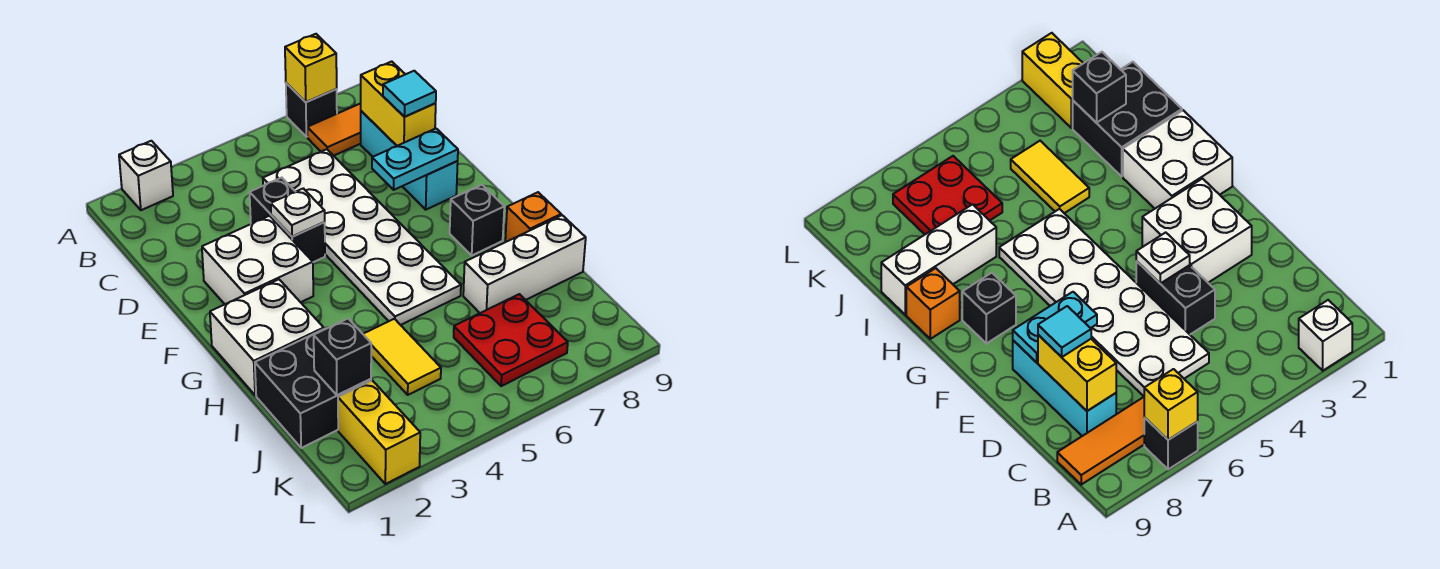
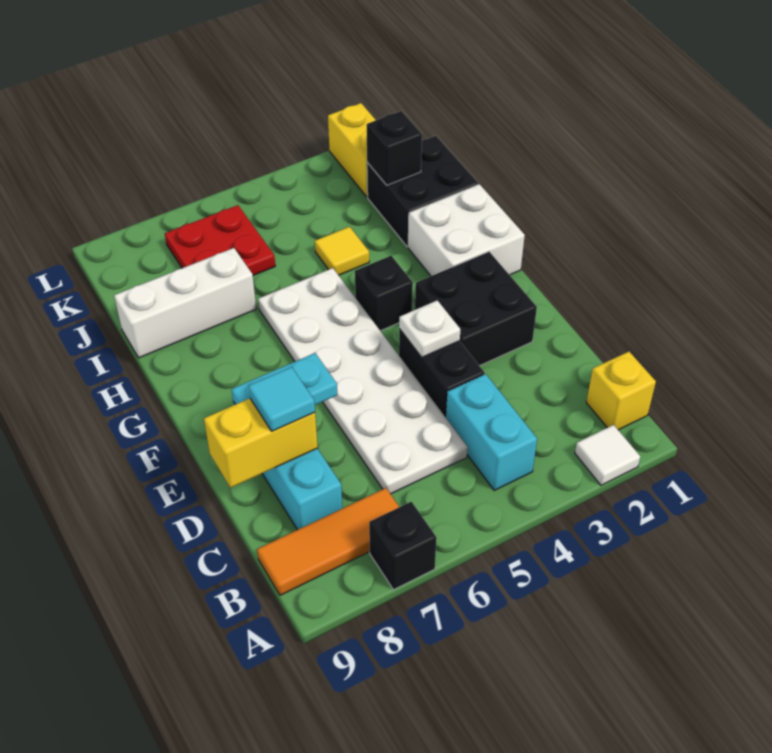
white 1x1 brick [119,141,173,210] -> white 1x1 tile [575,425,640,485]
yellow 1x1 brick [285,34,337,102] -> yellow 1x1 brick moved to [586,352,656,430]
none -> cyan 1x2 brick [446,374,537,490]
yellow 1x2 brick [361,62,436,146] -> yellow 1x2 brick turned to [204,398,318,488]
white 2x2 brick [202,216,313,304] -> black 2x2 brick [415,252,537,366]
black 1x1 brick [450,185,504,255] -> black 1x1 brick moved to [355,256,413,331]
orange 1x1 brick [505,192,561,242] -> none
yellow 1x2 tile [363,319,441,395] -> yellow 1x1 tile [315,227,369,275]

